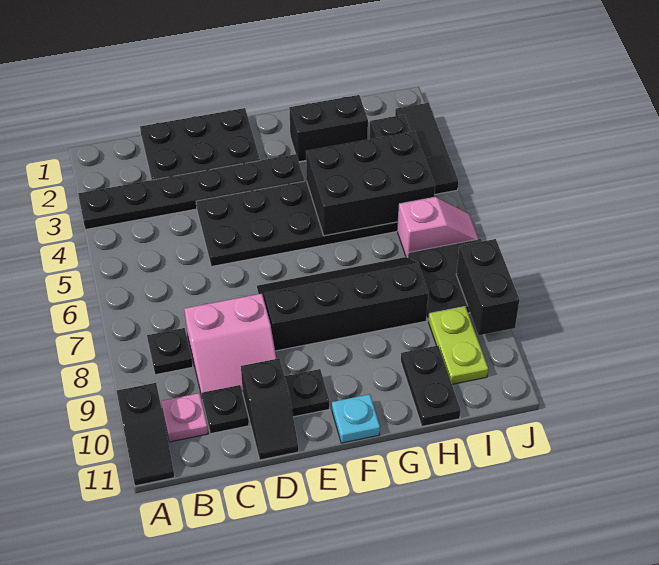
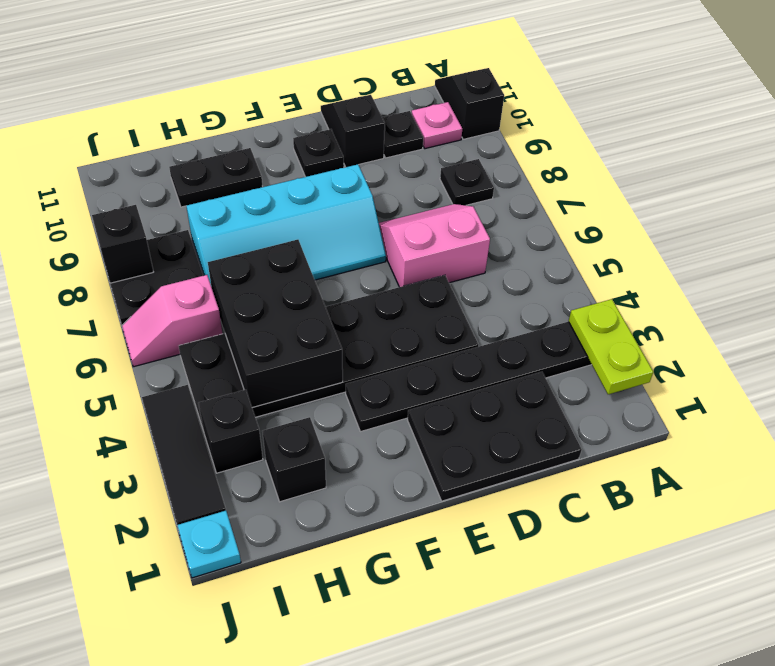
pink 2x2 slope [184,294,277,396] -> pink 2x2 slope moved to [379,204,490,287]
black 2x4 slope [257,257,428,351] -> cyan 2x4 slope [186,164,386,284]
cyan 1x1 plate [332,394,380,443] -> cyan 1x1 plate moved to [177,511,241,578]
black 1x2 brick [289,95,368,162] -> black 1x1 brick [263,417,326,502]
black 2x3 brick [306,131,435,236] -> black 2x3 brick turned to [208,240,343,408]
black 1x2 plate [401,346,461,426] -> black 1x2 plate turned to [169,148,263,207]
lime 1x2 plate [429,306,488,384] -> lime 1x2 plate moved to [568,299,653,394]
black 1x2 brick [456,239,519,335] -> black 1x1 brick [92,205,153,283]

